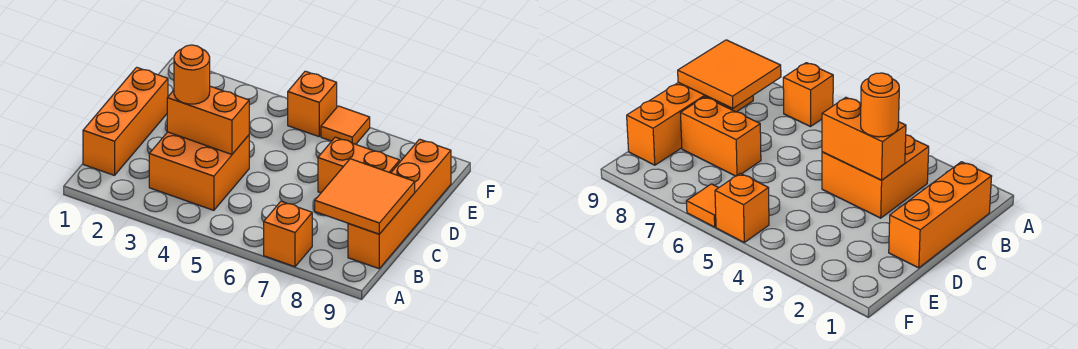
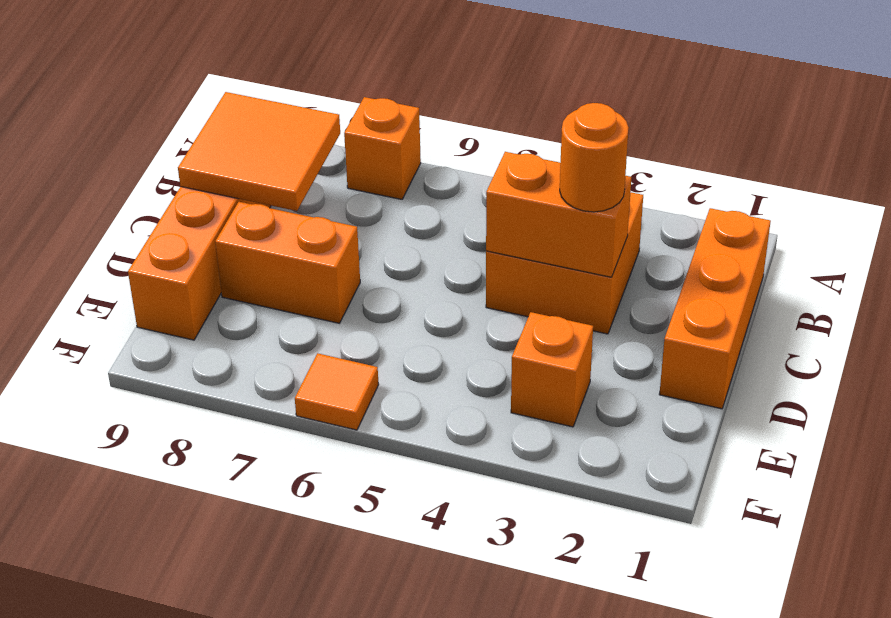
orange 1x1 brick [288,71,337,137] -> orange 1x1 brick moved to [511,312,593,427]

